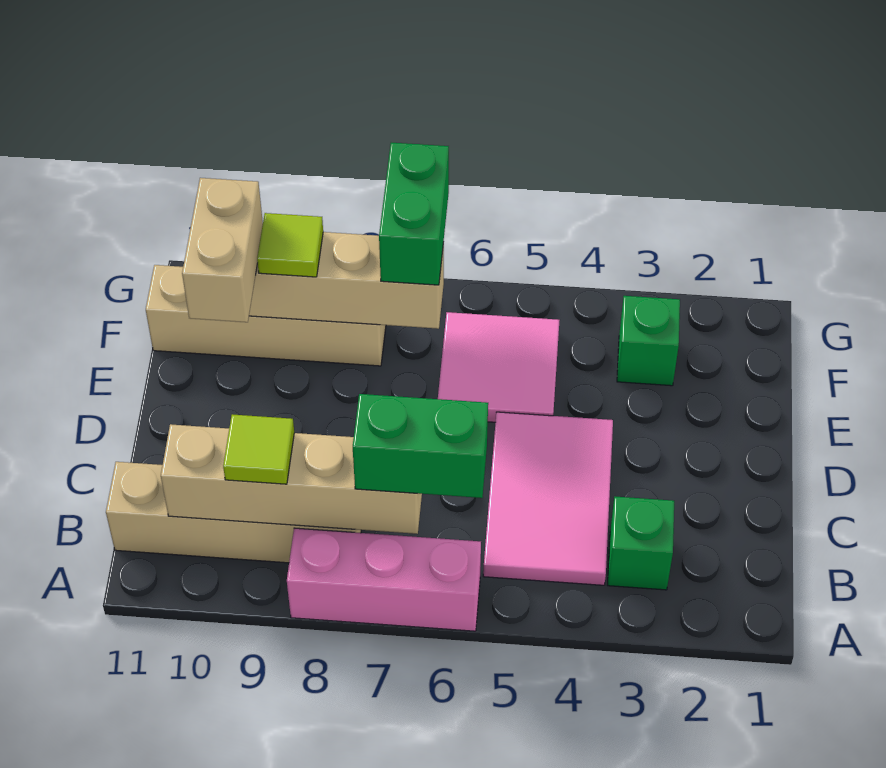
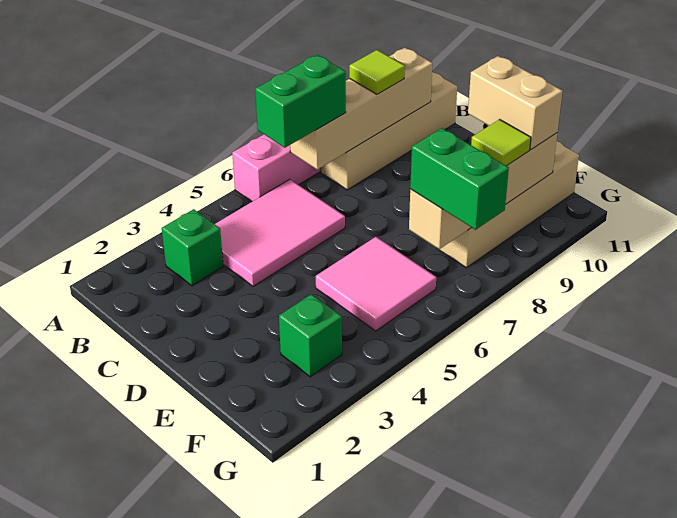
pink 2x3 tile [483,412,613,585] -> pink 2x3 tile turned to [215,179,345,286]

